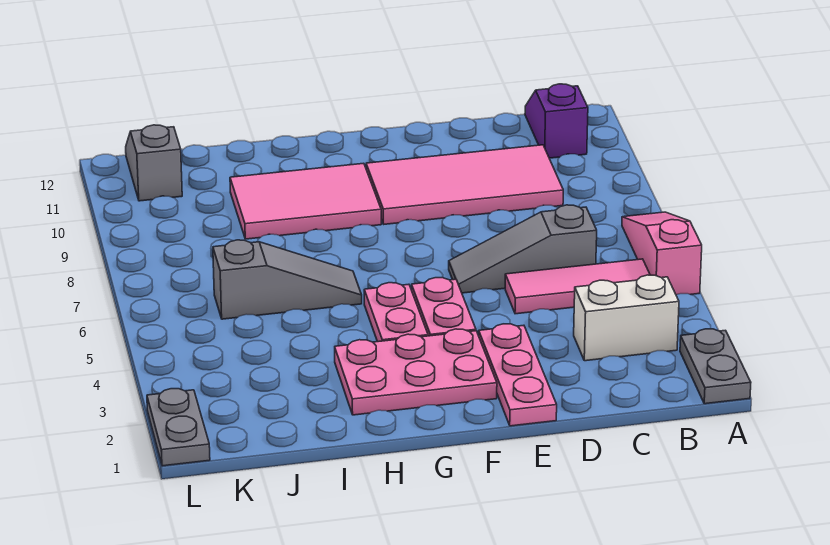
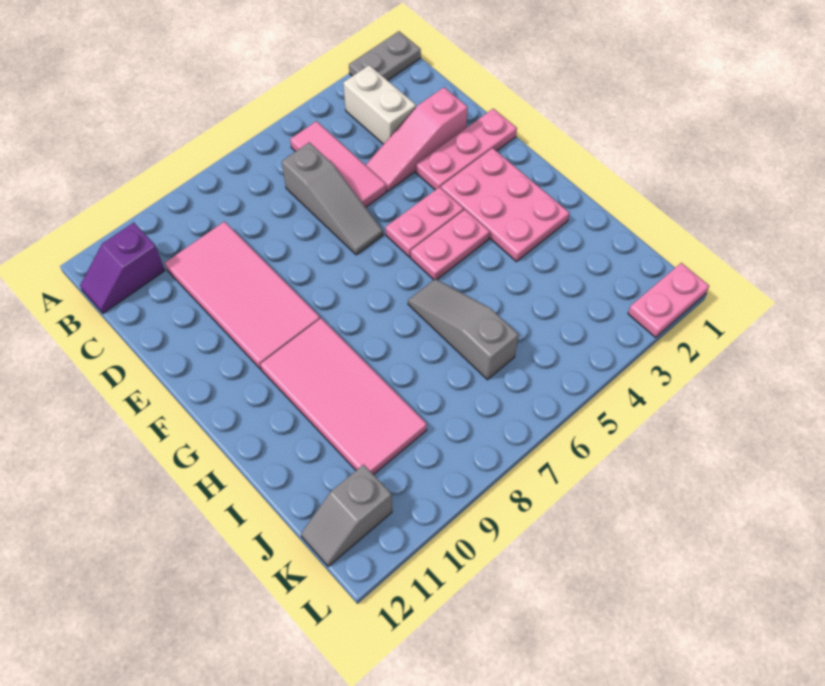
pink 1x3 slope [622,212,702,295] -> pink 1x3 slope moved to [366,87,468,191]
pink 2x3 tile [230,163,381,239] -> pink 2x4 tile [260,318,427,475]
grey 1x2 plate [147,389,210,466] -> pink 1x2 plate [628,263,709,337]

